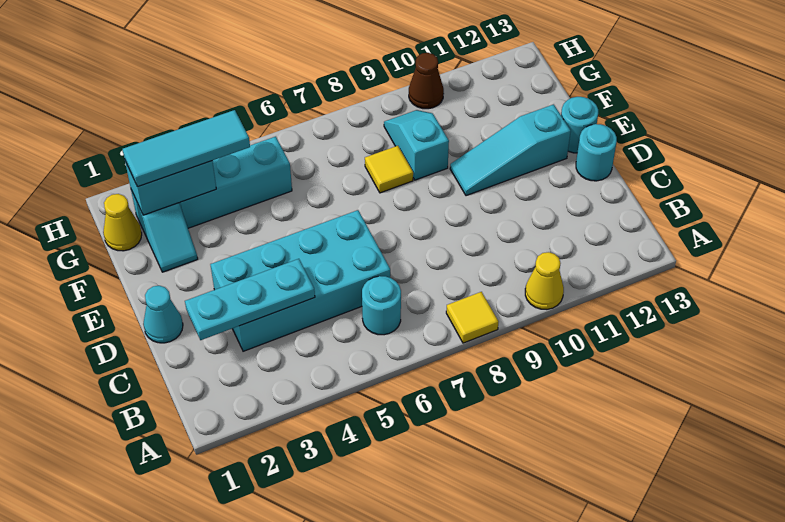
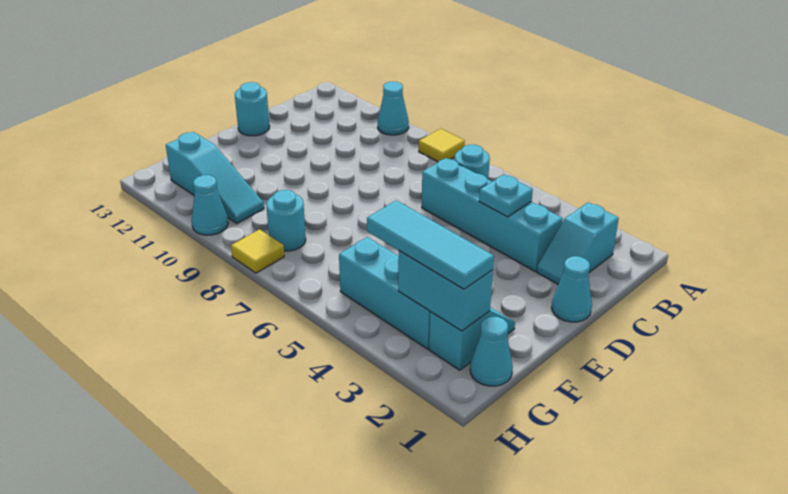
yellow 1x1 cone [525,252,564,309] -> cyan 1x1 cone [378,82,409,135]
cyan 1x3 plate [185,259,315,340] -> cyan 1x1 plate [479,175,533,217]
cyan 2x4 brick [210,210,390,351] -> cyan 1x4 brick [422,158,563,271]
cyan 1x3 slope [450,104,571,196] -> cyan 1x3 slope moved to [166,132,264,223]
cyan 1x1 round brick [561,97,598,153] -> cyan 1x1 round brick moved to [266,190,306,251]
yellow 1x1 tile [365,146,413,193] -> yellow 1x1 tile moved to [231,229,284,273]
cyan 1x2 slope [384,110,449,180] -> cyan 1x2 slope moved to [537,202,619,284]
yellow 1x1 cone [103,194,142,251] -> cyan 1x1 cone [470,317,513,386]
brown 1x1 cone [409,53,444,109] -> cyan 1x1 cone [192,175,228,235]

